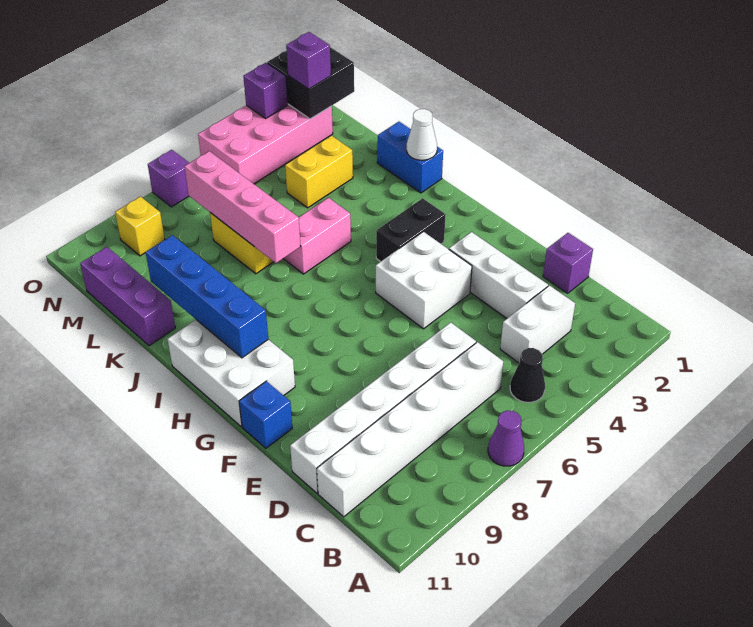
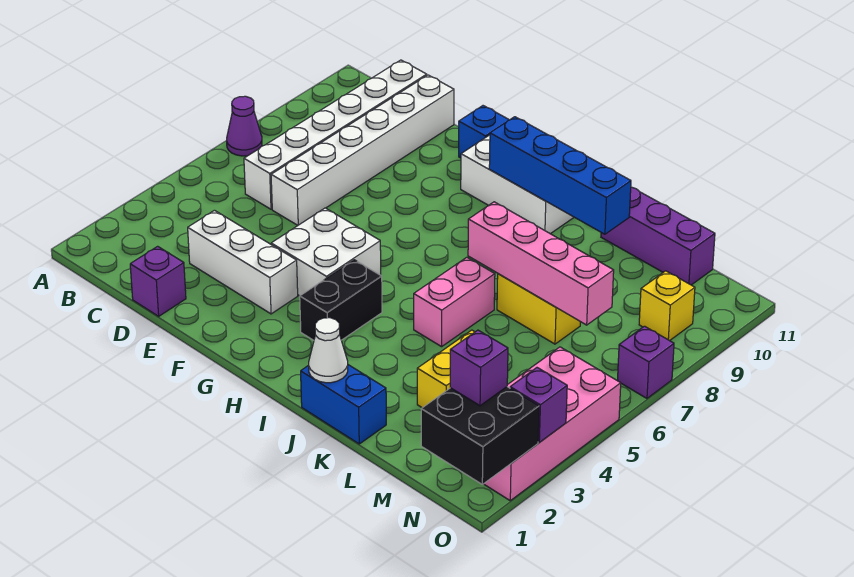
black 1x1 cone [510,348,545,402] -> none
white 1x2 brick [500,286,575,363] -> none

